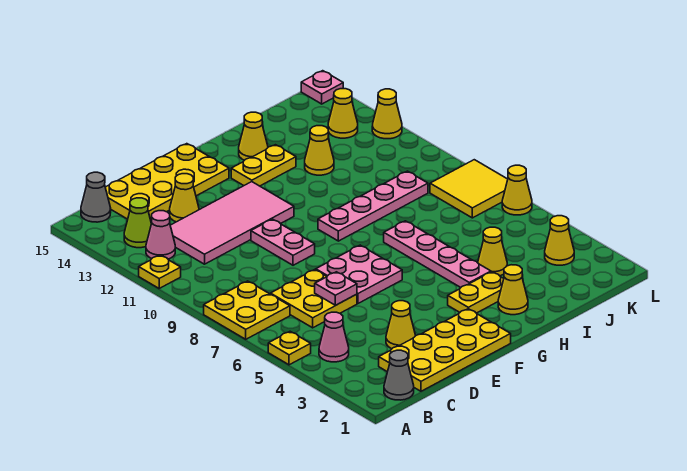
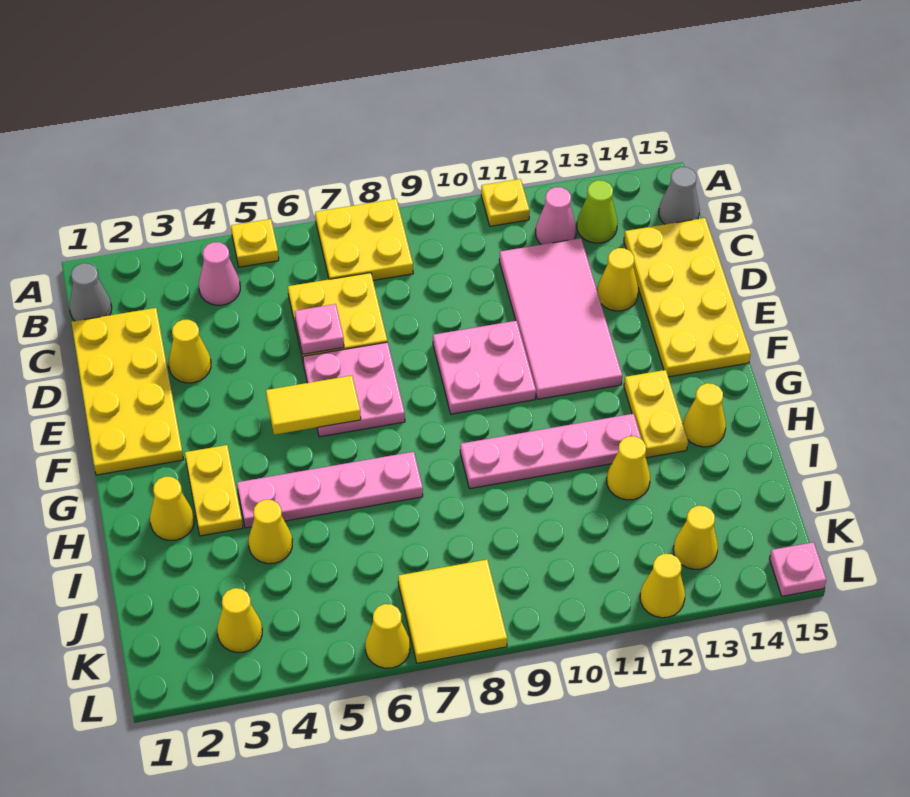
pink 1x2 plate [251,219,315,265] -> pink 2x2 plate [433,321,536,414]
none -> yellow 1x2 tile [266,376,361,435]
pink 1x4 plate [318,171,428,241] -> pink 1x4 plate turned to [460,414,641,489]

